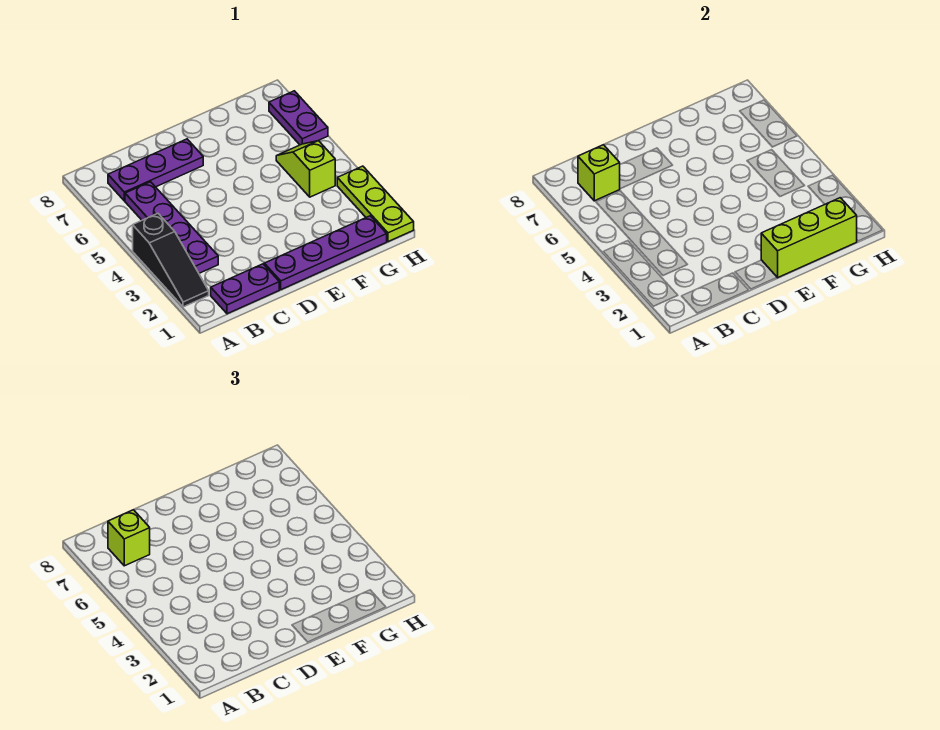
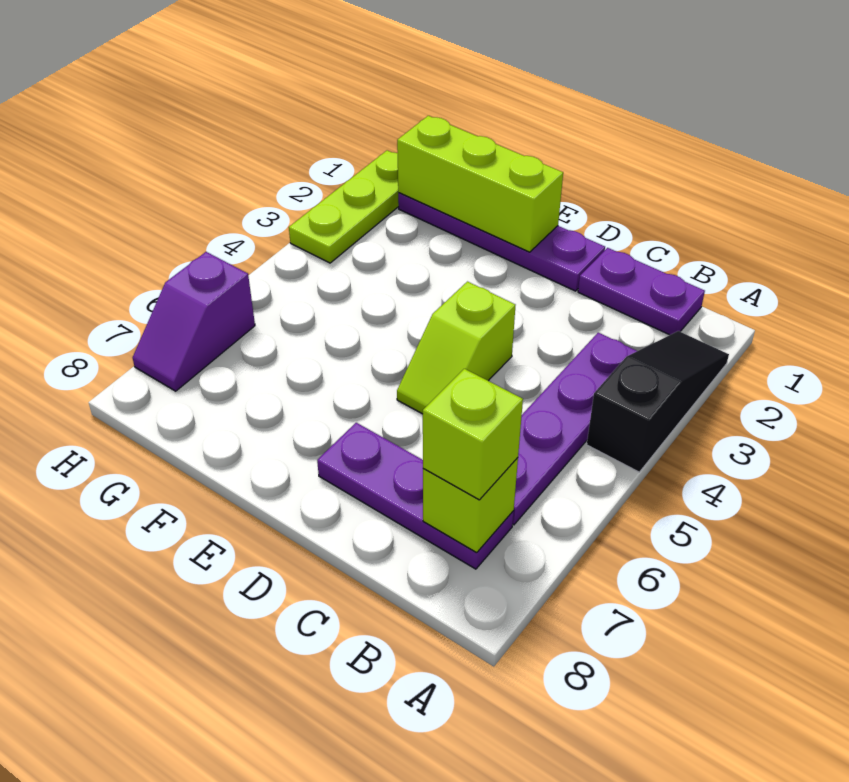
lime 1x2 slope [276,141,335,197] -> lime 1x2 slope moved to [397,282,515,414]
purple 1x2 plate [269,91,328,145] -> purple 1x2 slope [133,252,255,391]

